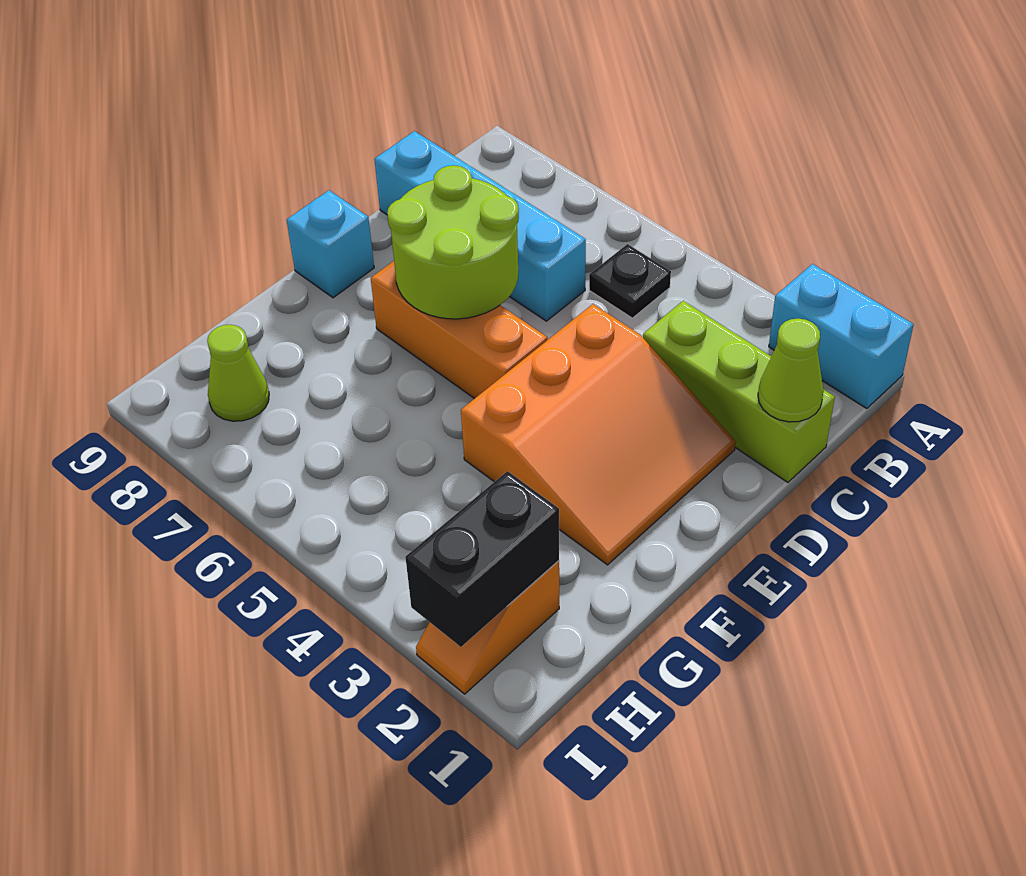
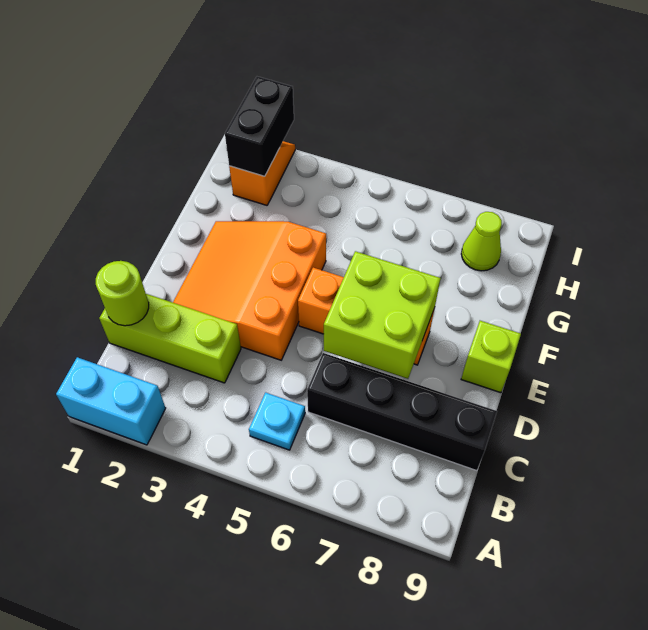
black 1x1 plate [589,244,671,318] -> cyan 1x1 plate [249,393,305,450]
lime 1x1 cone [758,318,824,422] -> lime 1x1 round brick [96,261,149,326]
cyan 1x4 brick [375,131,586,321] -> black 1x4 brick [307,353,497,471]
lime 2x2 round brick [387,165,519,319] -> lime 2x2 brick [324,251,441,379]
cyan 1x1 brick [287,190,374,298] -> lime 1x1 brick [461,321,521,393]

